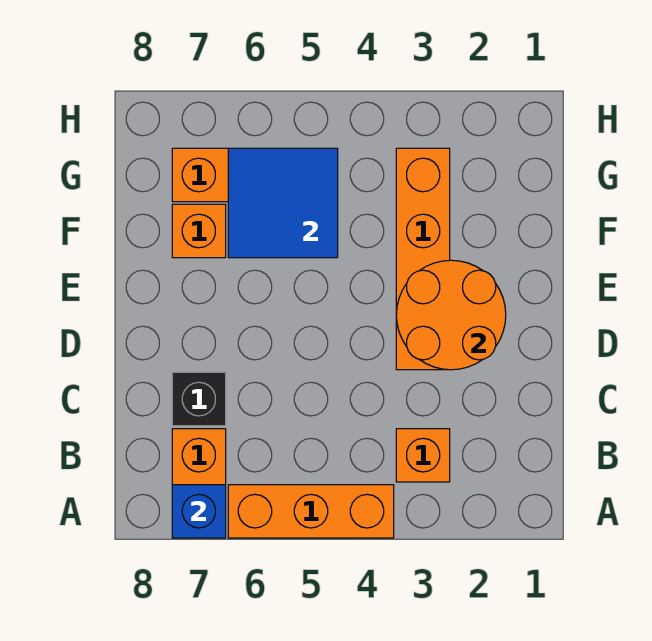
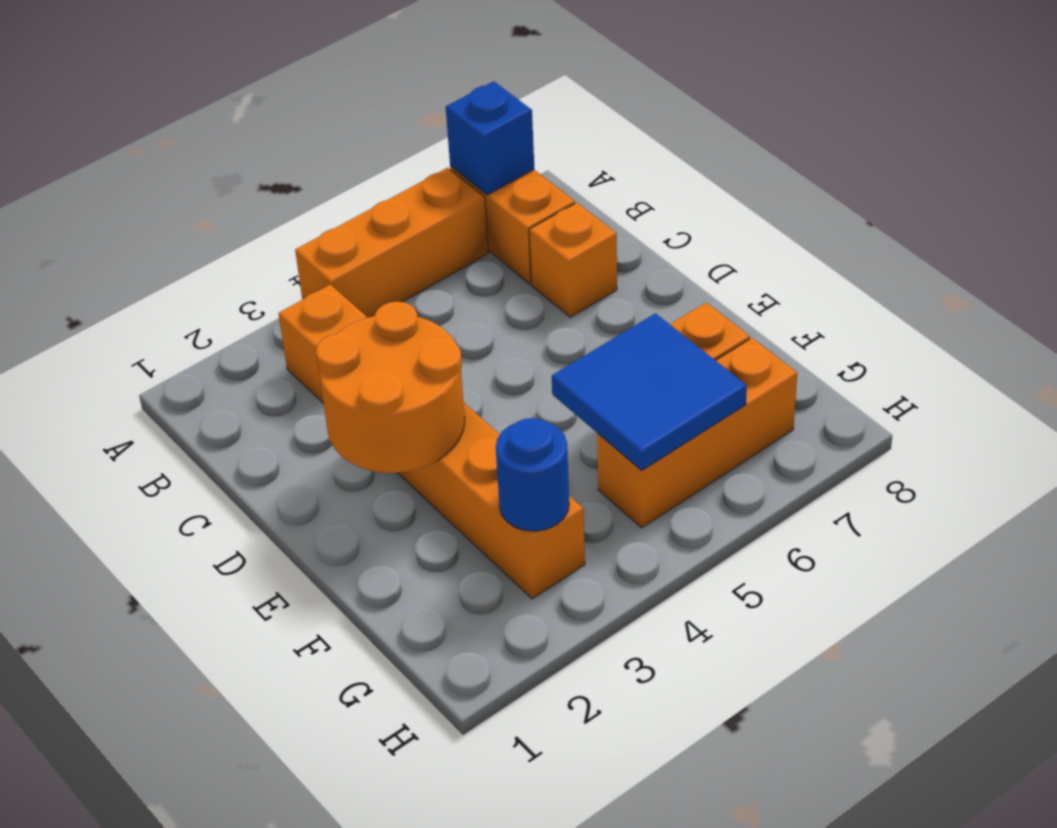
black 1x1 brick [172,372,226,426] -> orange 1x1 brick [529,203,617,317]
none -> blue 1x1 round brick [496,418,569,531]

